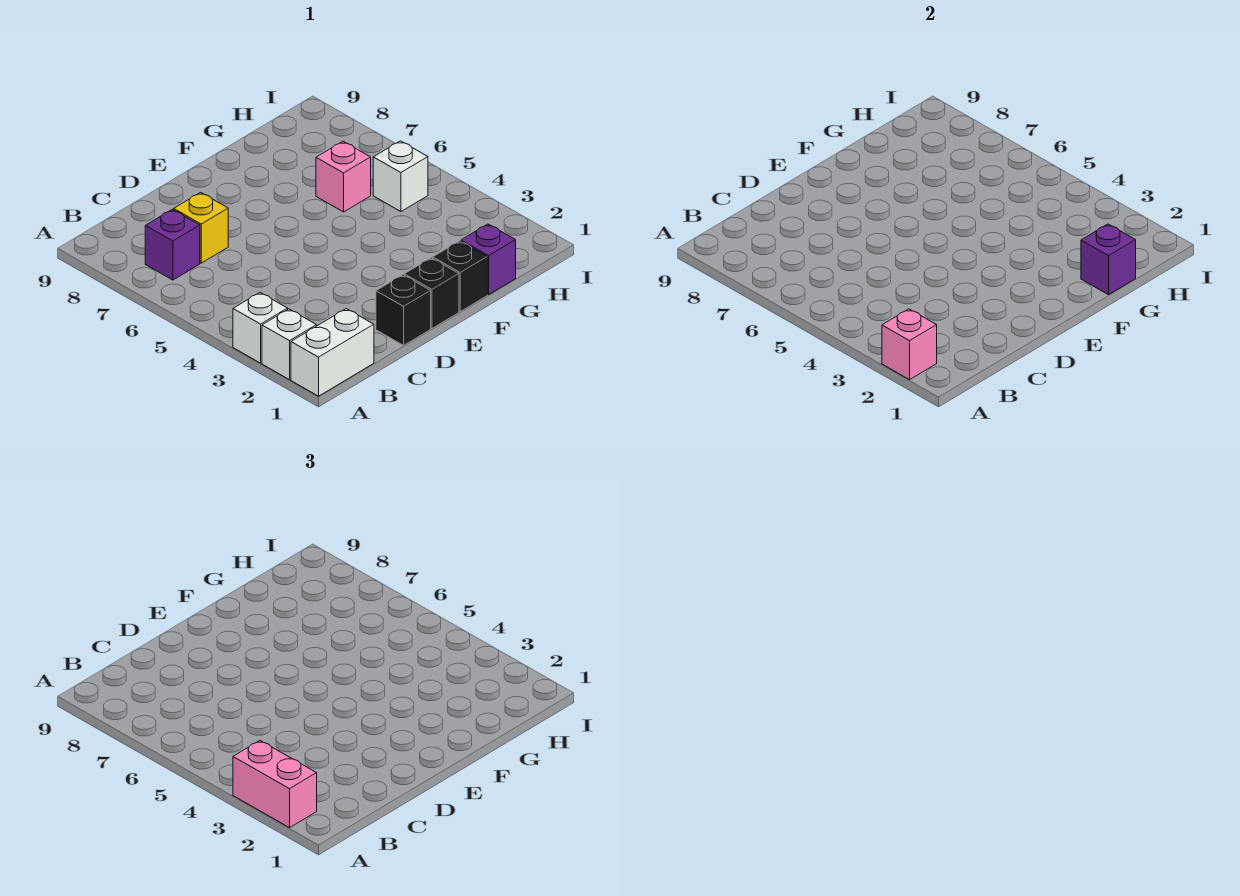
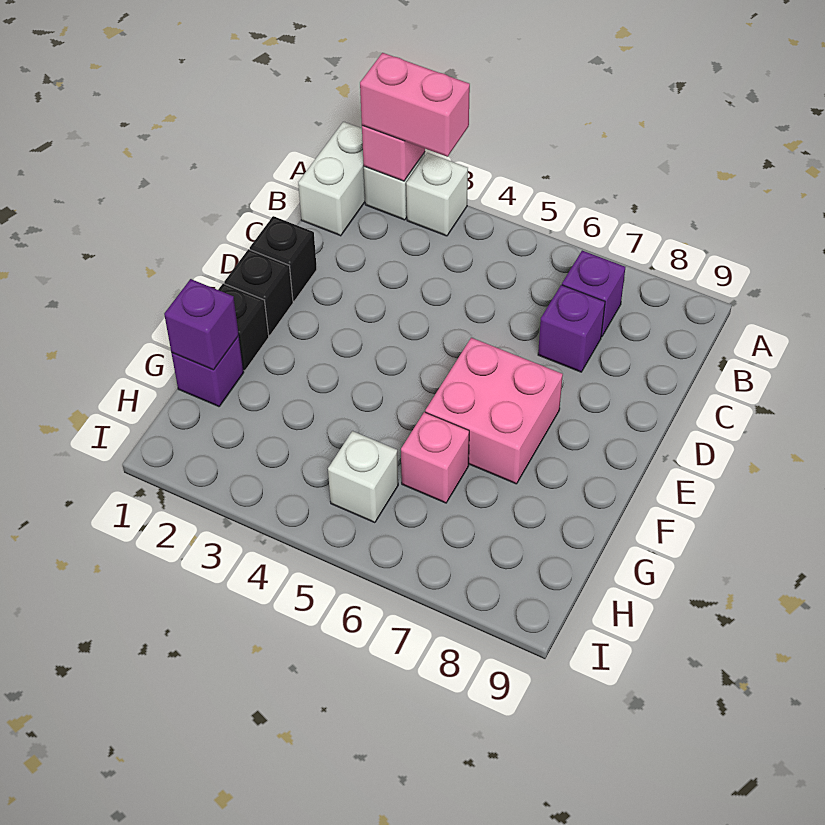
yellow 1x1 brick [174,192,228,263] -> purple 1x1 brick [538,285,605,372]
none -> pink 2x2 brick [425,338,563,484]

